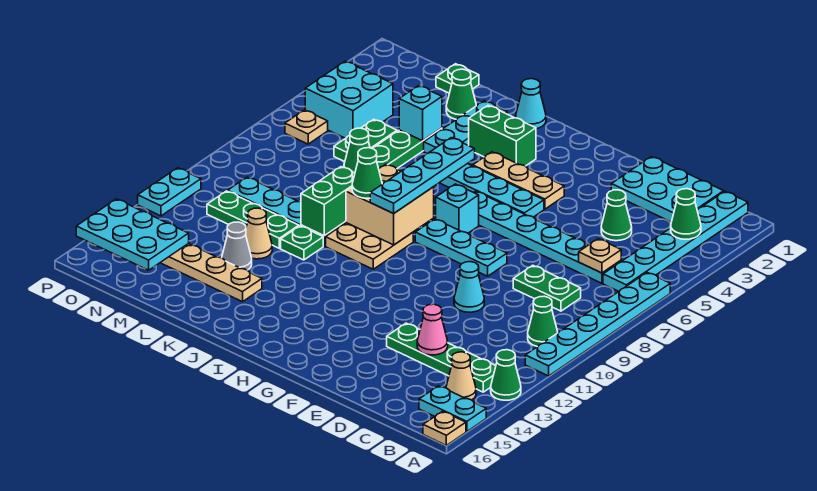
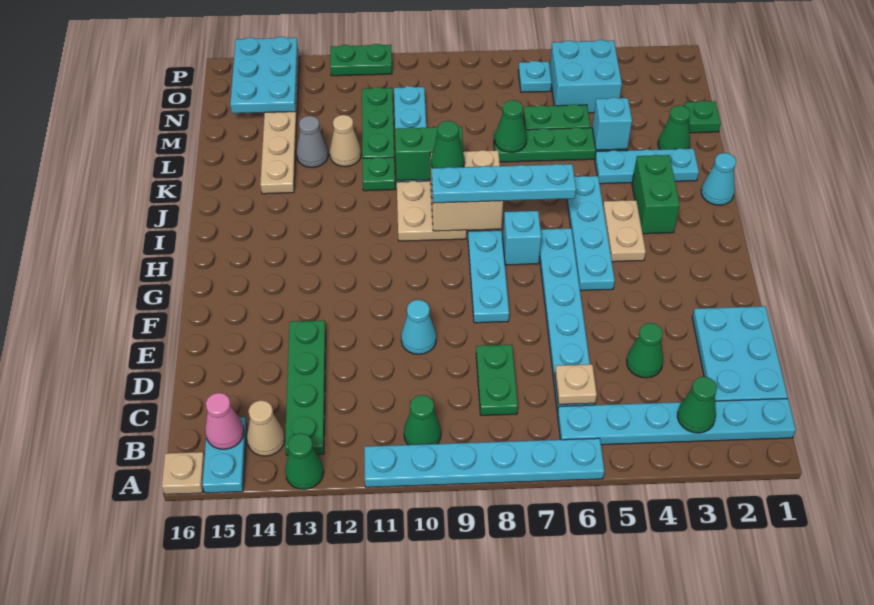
pink 1x1 cone [417,304,448,355] -> pink 1x1 cone moved to [205,393,244,449]
tan 1x3 plate [473,152,564,209] -> tan 1x2 plate [603,200,646,262]
tan 1x1 plate [285,110,328,144] -> cyan 1x1 plate [518,61,552,92]
cyan 1x2 plate [138,168,201,216] -> green 1x2 plate [330,44,392,76]

